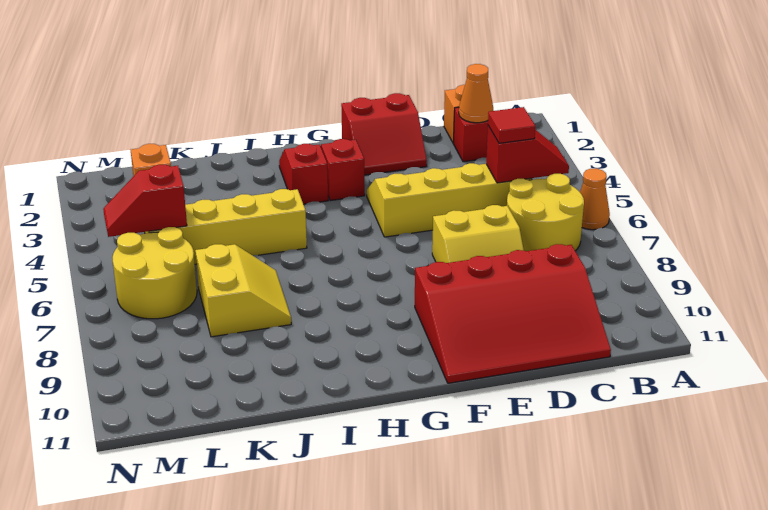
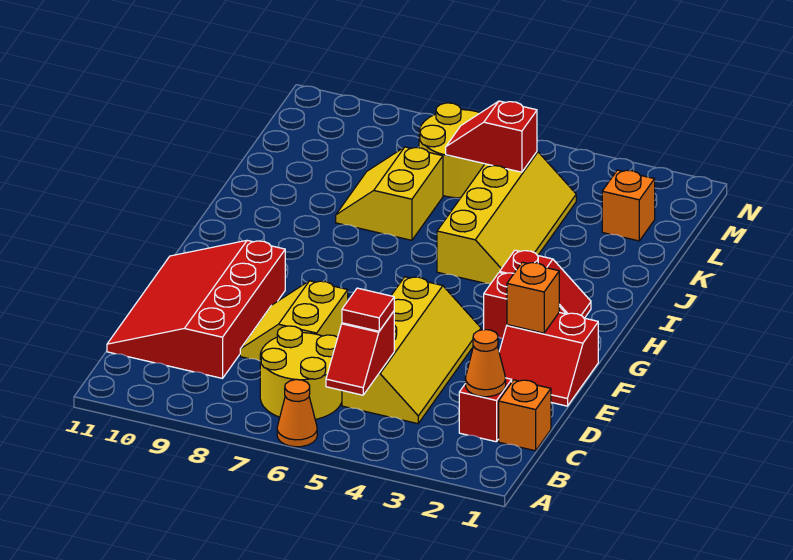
red 2x2 slope [341,93,427,175] -> red 2x2 slope turned to [499,312,598,406]
none -> orange 1x1 brick [507,262,559,333]
yellow 2x2 slope [195,244,291,337] -> yellow 2x2 slope turned to [336,147,443,240]
red 1x2 slope [103,165,187,237] -> red 1x2 slope turned to [446,101,537,172]

